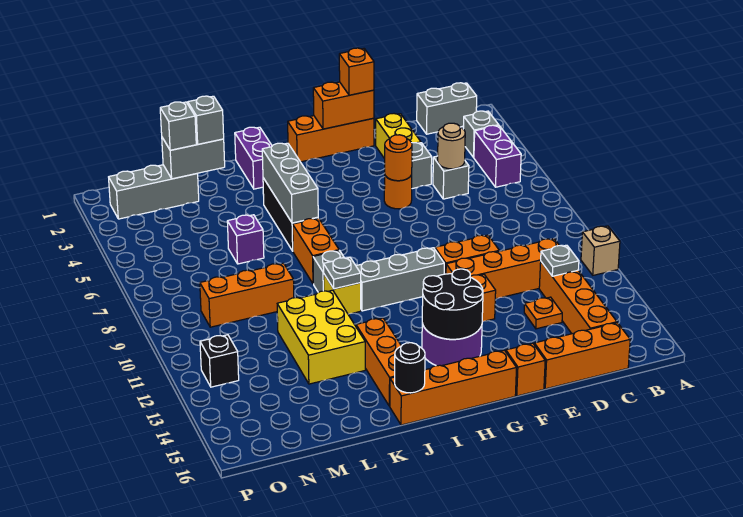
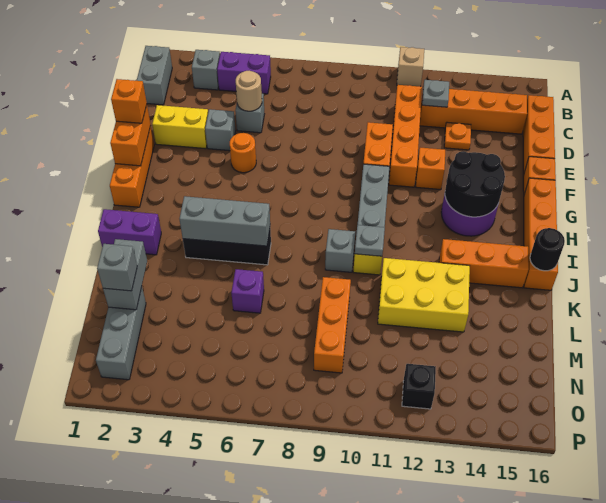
orange 1x1 round brick [385,135,412,181] -> none
orange 1x2 brick [293,218,339,283] -> none
grey 1x1 brick [188,96,224,144] -> none

